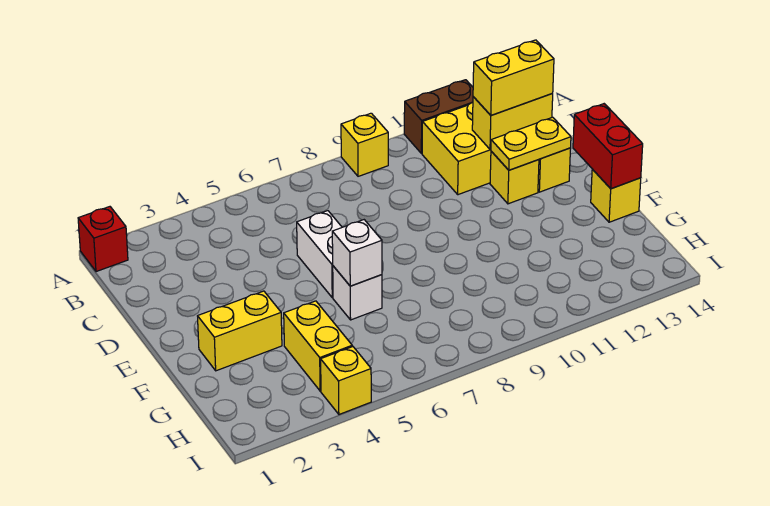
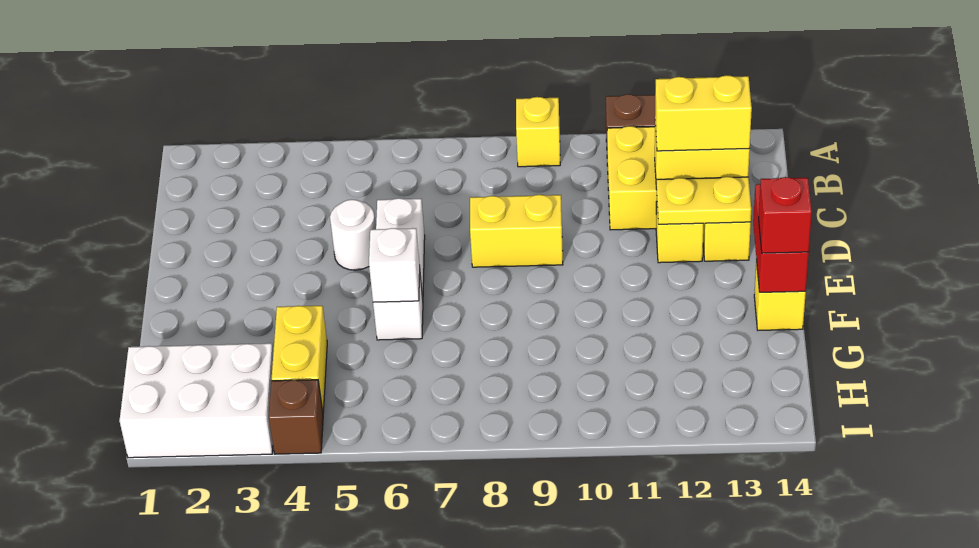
red 1x1 brick [78,207,128,272] -> red 1x1 brick moved to [759,177,812,253]
none -> white 1x1 round brick [330,200,376,270]
yellow 1x2 brick [198,291,282,371] -> yellow 1x2 brick moved to [470,195,563,267]
none -> white 2x3 brick [119,343,273,458]
yellow 1x1 brick [321,346,371,414] -> brown 1x1 brick [269,380,323,454]

